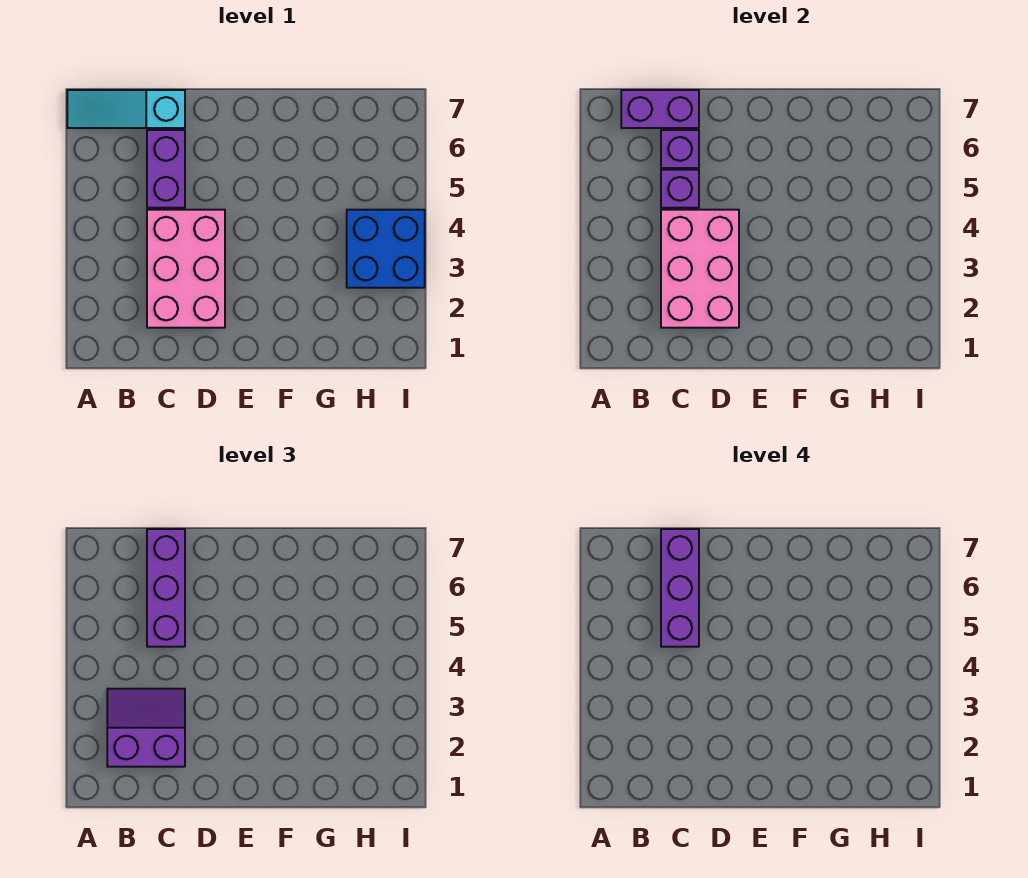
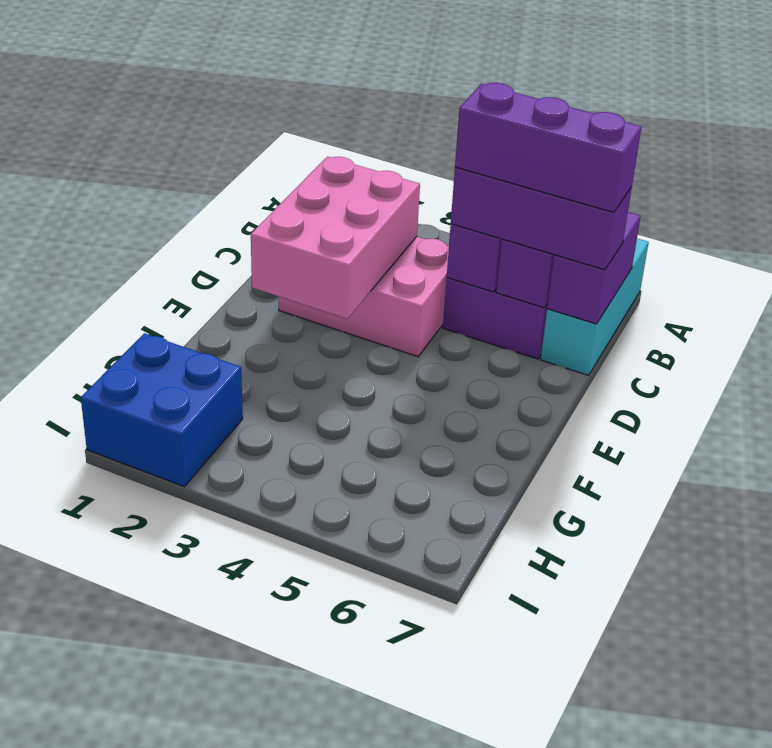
cyan 1x3 slope [67,90,185,128] -> cyan 1x3 brick [541,238,649,375]
purple 2x2 slope [107,689,185,767] -> none
pink 2x3 brick [661,210,739,328] -> pink 2x3 brick turned to [251,157,420,319]
blue 2x2 brick [347,210,425,288] -> blue 2x2 brick moved to [81,333,243,487]

